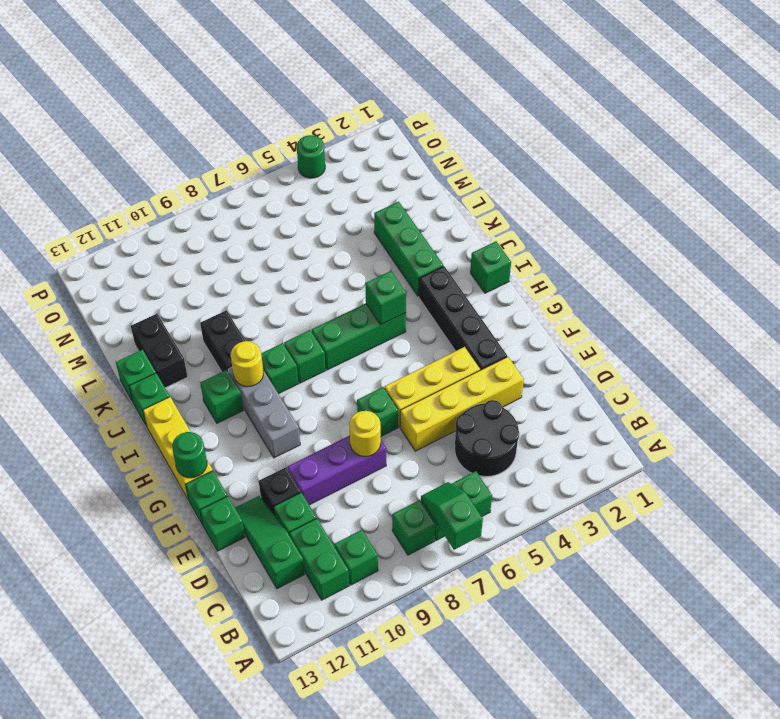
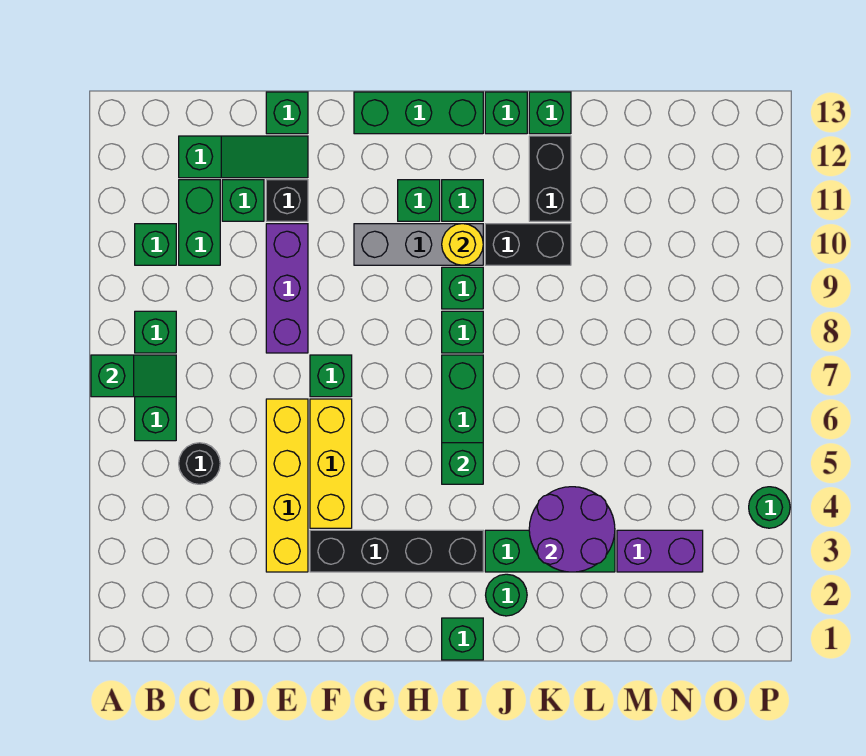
green 1x2 brick [289,518,349,600] -> green 1x2 brick turned to [179,180,220,265]
black 2x2 round brick [455,400,519,476] -> black 1x1 round brick [179,443,220,484]
yellow 1x1 round brick [349,411,381,456] -> none
green 1x1 brick [185,471,227,525] -> green 1x1 brick moved to [398,180,440,221]
yellow 1x3 brick [143,397,213,500] -> green 1x3 brick [354,92,483,134]
green 1x1 round brick [172,432,207,478] -> green 1x1 round brick moved to [486,574,527,616]
none -> purple 2x2 round brick [529,487,615,572]
black 1x2 brick [131,314,188,388] -> black 1x2 brick turned to [529,136,571,221]
none -> purple 1x2 brick [617,530,703,572]

